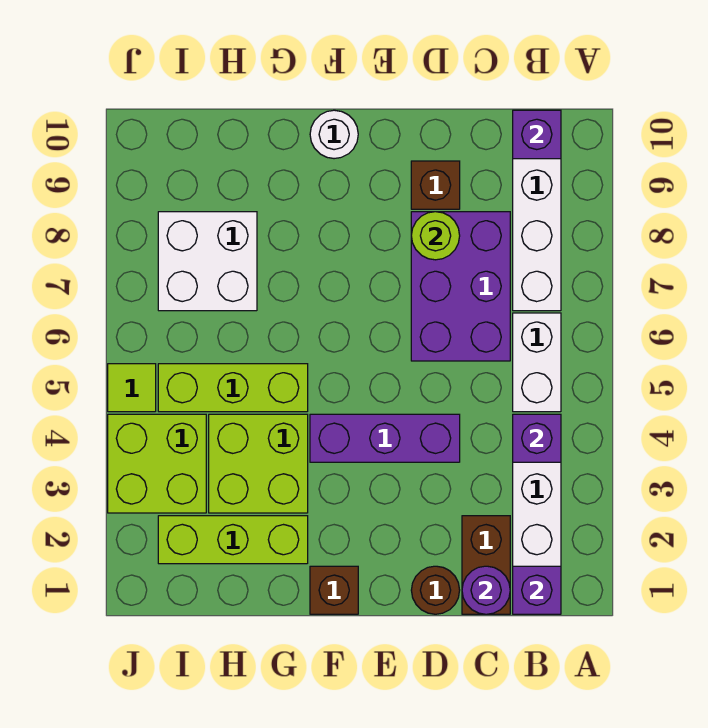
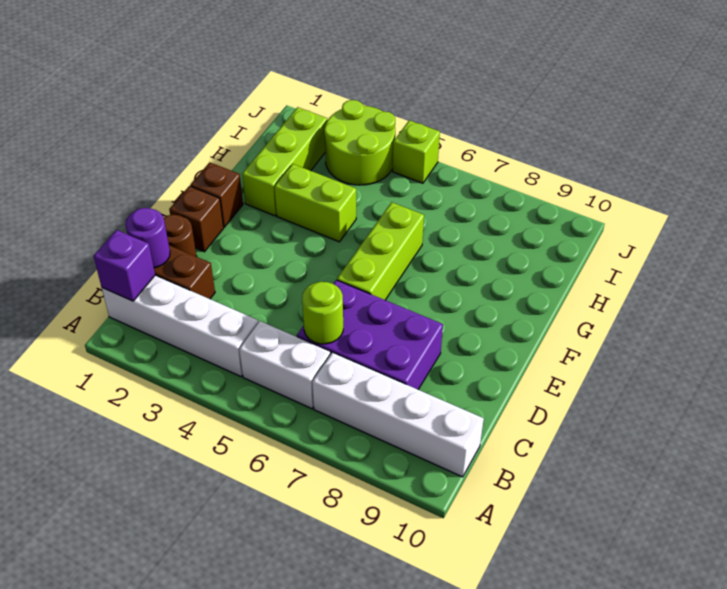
purple 1x1 brick [513,414,561,462] -> none
purple 1x1 brick [513,110,561,159] -> none
purple 1x3 brick [310,414,460,462] -> none
lime 1x1 round brick [411,212,460,260] -> lime 1x1 round brick moved to [302,282,343,344]
brown 1x1 brick [411,161,460,209] -> brown 1x1 brick moved to [169,186,224,252]
white 1x1 round brick [310,110,358,159] -> none
lime 2x2 brick [209,414,308,513] -> lime 1x2 brick [274,164,356,242]
lime 1x3 brick [158,364,308,412] -> lime 1x3 brick moved to [337,202,424,300]
white 2x2 brick [158,212,257,311] -> none
lime 2x2 brick [108,414,206,513] -> lime 2x2 round brick [324,100,395,185]
lime 1x1 tile [108,364,156,412] -> lime 1x1 brick [393,120,440,183]

